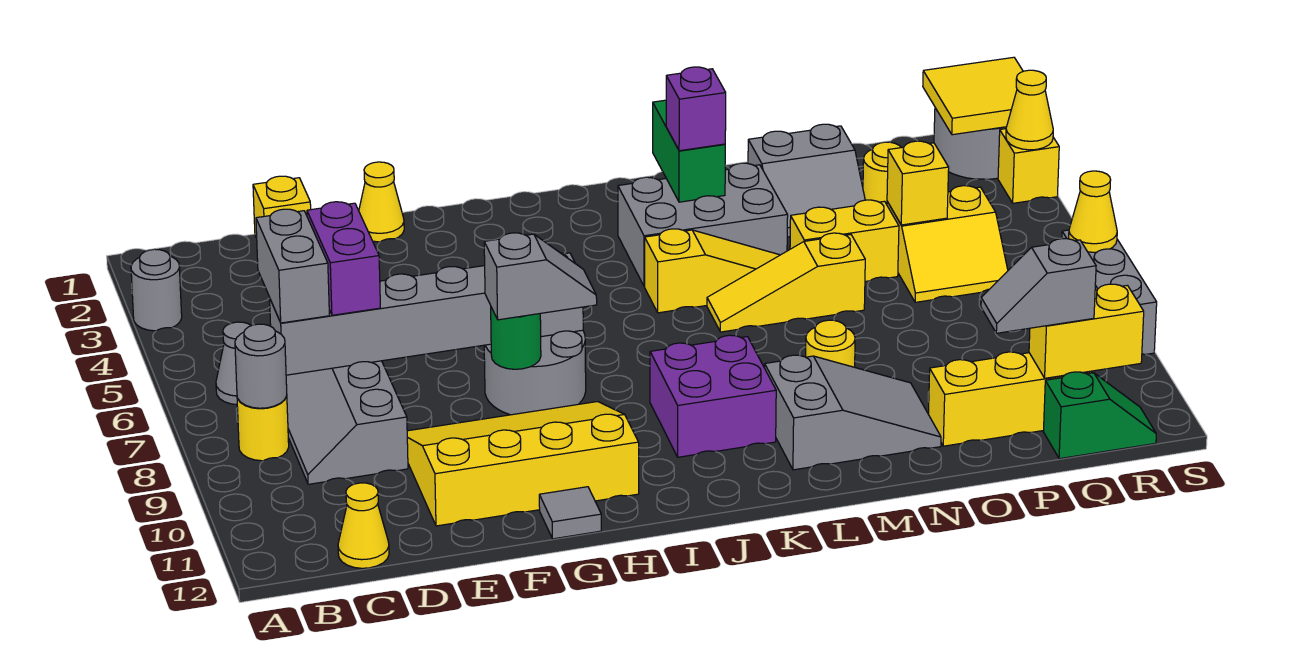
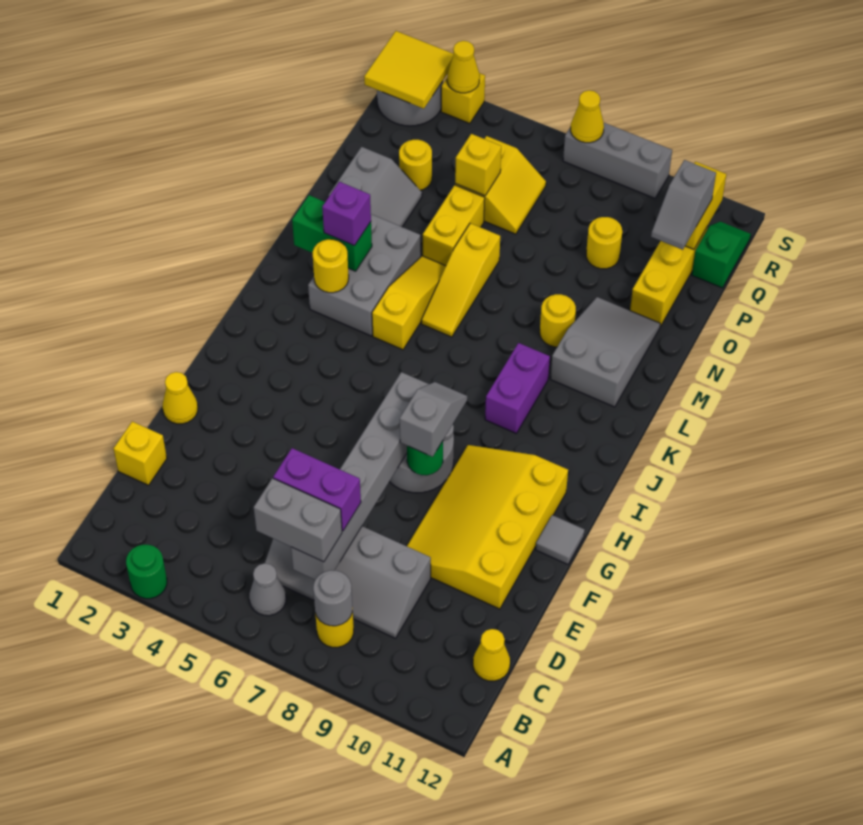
grey 1x1 round brick [131,249,182,331] -> green 1x1 round brick [126,545,167,599]
purple 2x2 brick [650,335,776,457] -> purple 1x2 brick [485,343,550,433]
none -> yellow 1x1 round brick [313,239,349,293]
none -> yellow 1x1 round brick [586,217,622,269]

